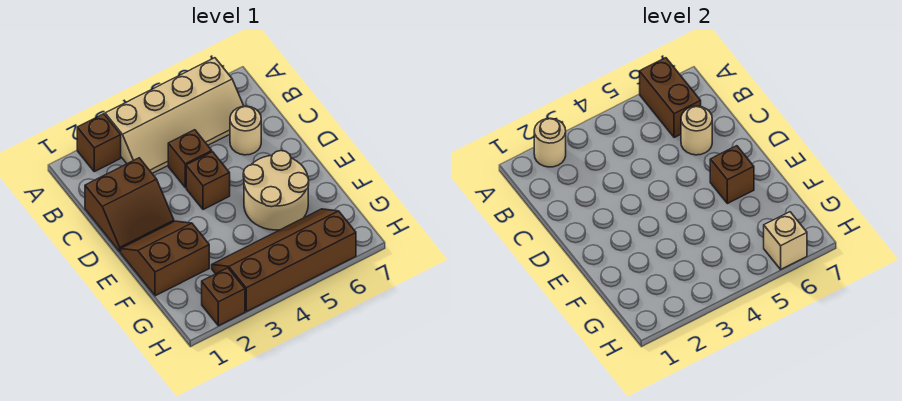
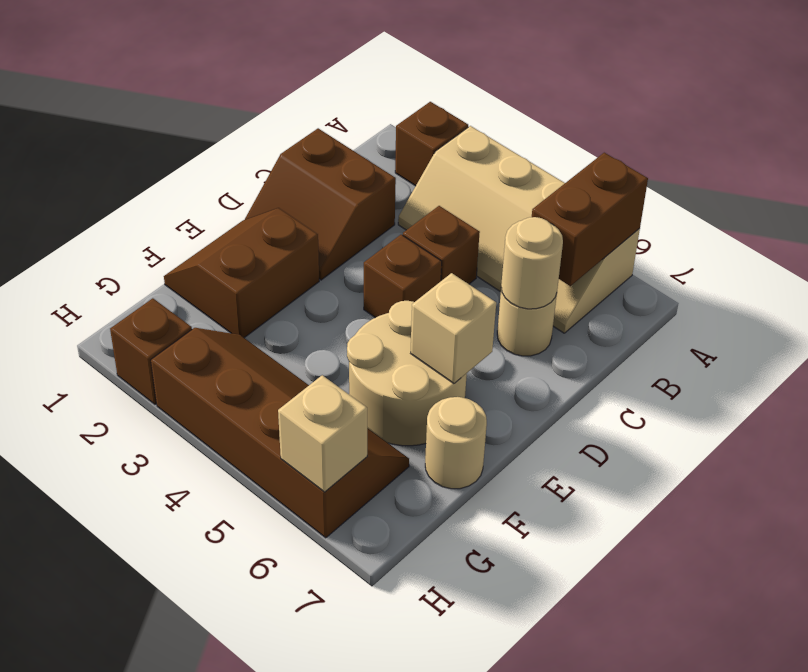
tan 1x1 round brick [534,118,566,167] -> tan 1x1 round brick moved to [425,397,487,489]
brown 2x2 slope [121,221,209,296] -> brown 2x2 slope turned to [164,208,319,338]
brown 1x1 brick [710,146,754,204] -> tan 1x1 brick [411,273,496,384]

